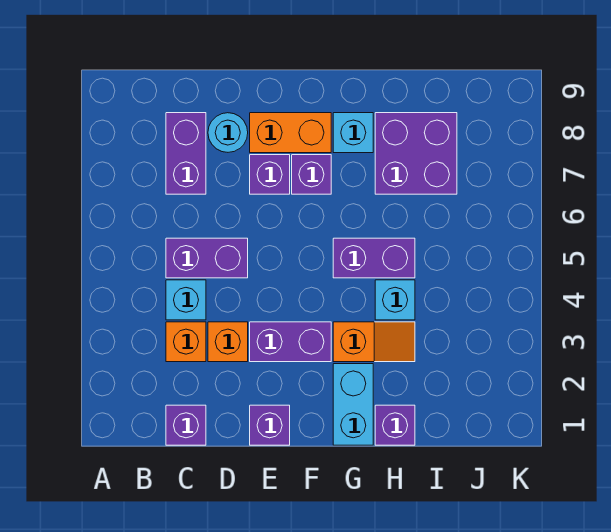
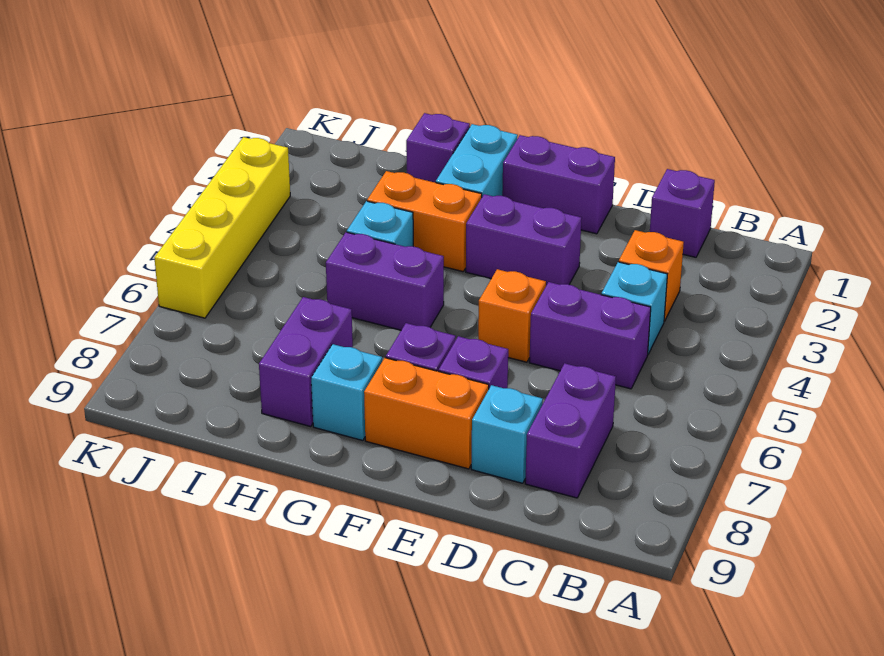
orange 1x1 brick [208,322,248,362] -> orange 1x1 brick moved to [478,269,546,362]
cyan 1x1 round brick [208,113,248,152] -> cyan 1x1 brick [471,385,543,483]
purple 1x1 brick [250,405,290,445] -> purple 1x2 brick [502,135,615,234]
orange 1x2 slope [333,322,415,362] -> orange 1x2 brick [367,171,482,272]
purple 2x2 brick [375,113,457,194] -> purple 1x2 brick [259,297,353,427]
none -> yellow 1x4 brick [154,137,290,318]

